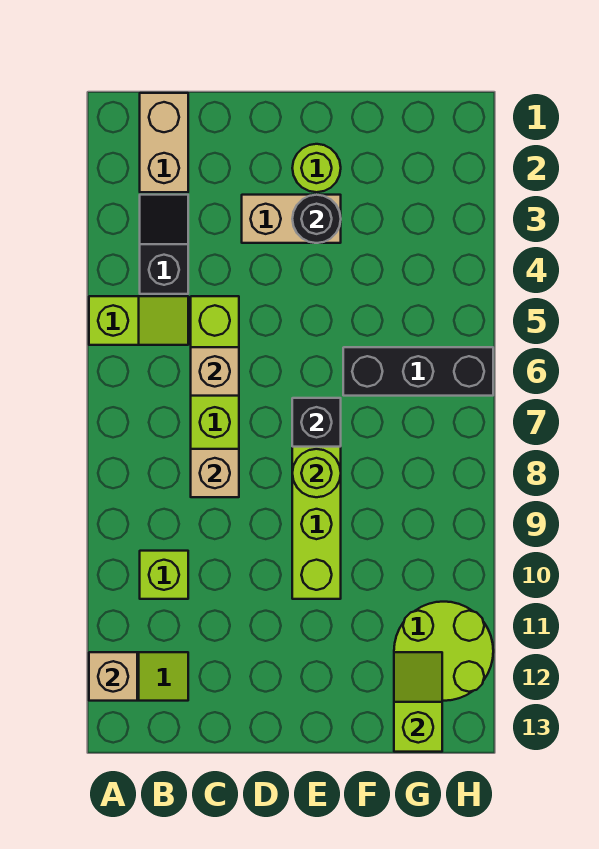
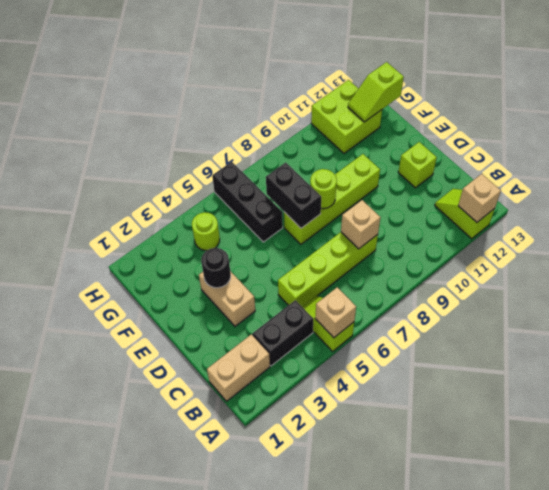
black 1x2 slope [140,195,188,294] -> black 1x2 brick [252,300,313,366]
lime 1x1 brick [140,551,188,599] -> lime 1x1 brick moved to [398,142,437,188]
tan 1x1 brick [191,347,239,396] -> tan 1x1 brick moved to [315,287,356,338]
lime 1x1 round brick [292,144,341,192] -> lime 1x1 round brick moved to [192,212,220,251]
black 1x1 brick [292,398,341,447] -> black 1x2 brick [266,162,321,228]
lime 2x2 round brick [394,602,493,701] -> lime 2x2 brick [311,80,382,153]

